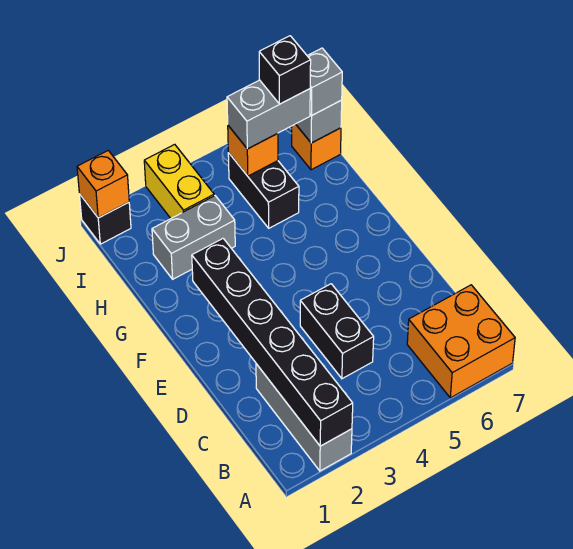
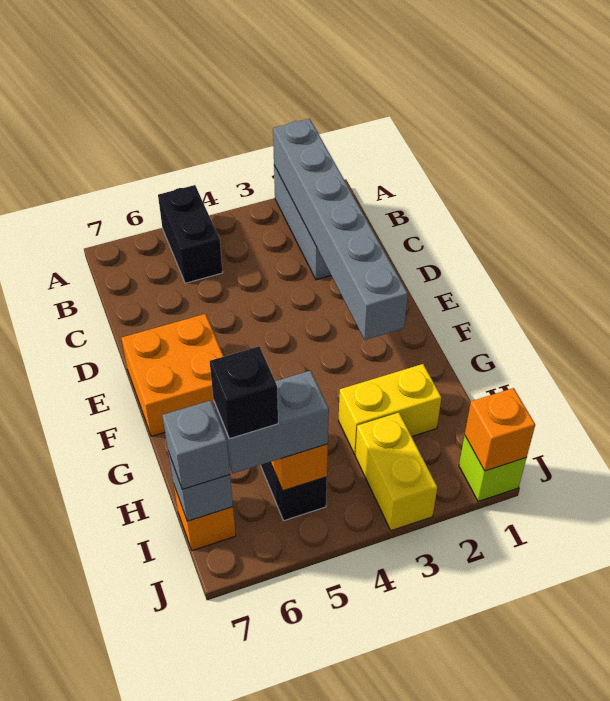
black 1x6 brick [192,239,353,446] -> grey 1x6 brick [273,119,408,340]
orange 2x2 brick [407,285,515,398] -> orange 2x2 brick moved to [122,314,224,436]
black 1x2 brick [300,284,374,379] -> black 1x2 brick moved to [158,185,223,283]
grey 1x2 brick [152,196,235,279] -> yellow 1x2 brick [338,364,441,454]
black 1x1 brick [80,195,131,244] -> lime 1x1 brick [459,436,526,501]

